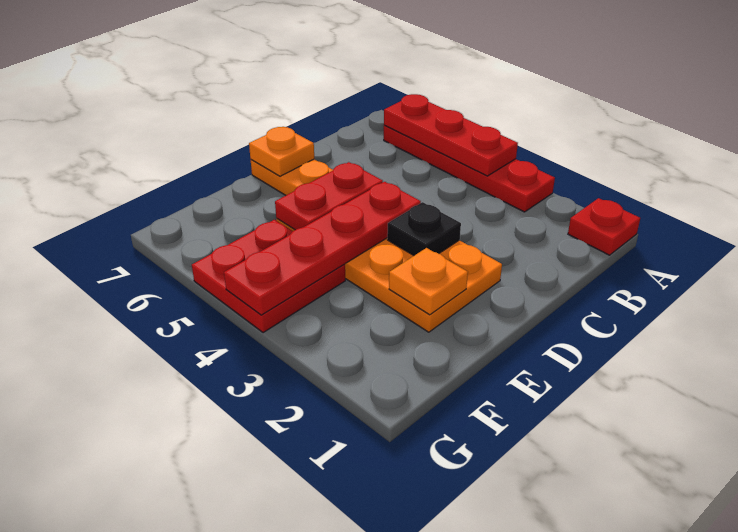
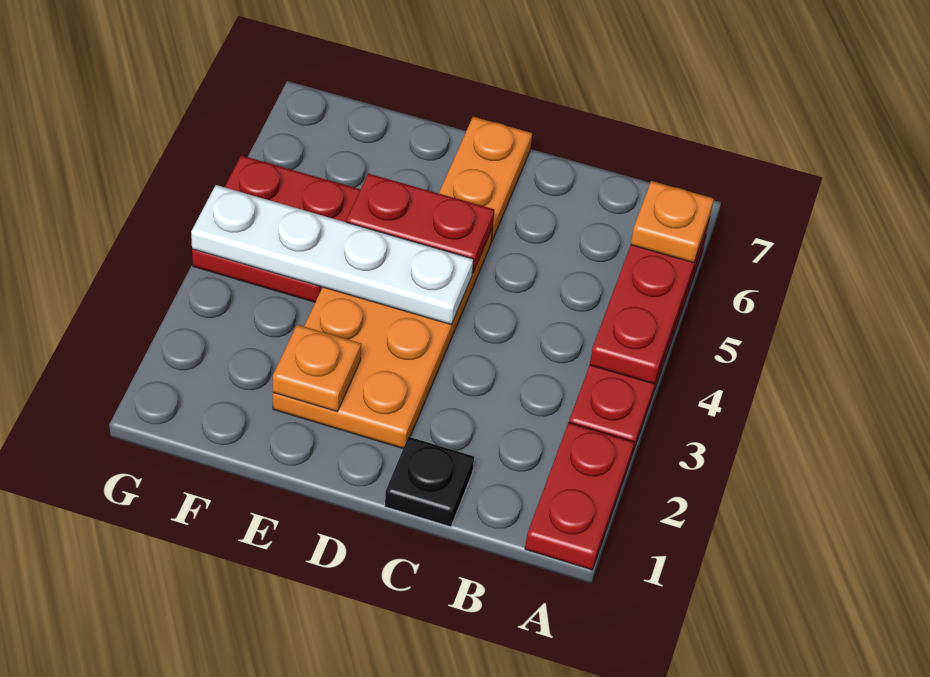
red 1x1 plate [568,198,640,255] -> red 1x2 plate [525,423,634,570]
black 1x1 plate [387,202,461,256] -> black 1x1 plate moved to [385,437,474,527]
red 1x4 plate [224,182,421,315] -> white 1x4 plate [191,185,474,325]
orange 1x1 plate [249,127,314,176] -> orange 1x1 plate moved to [631,181,714,263]

